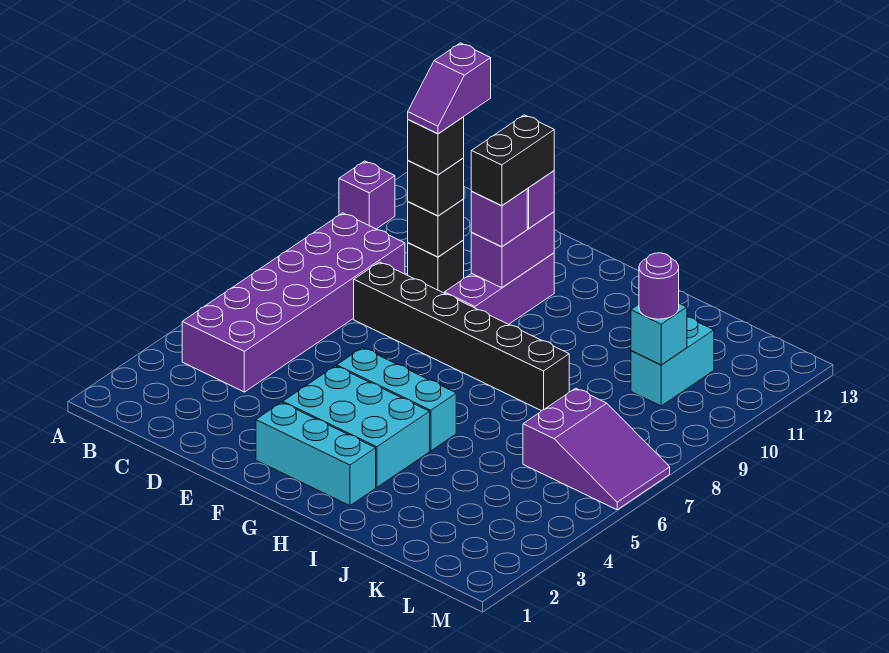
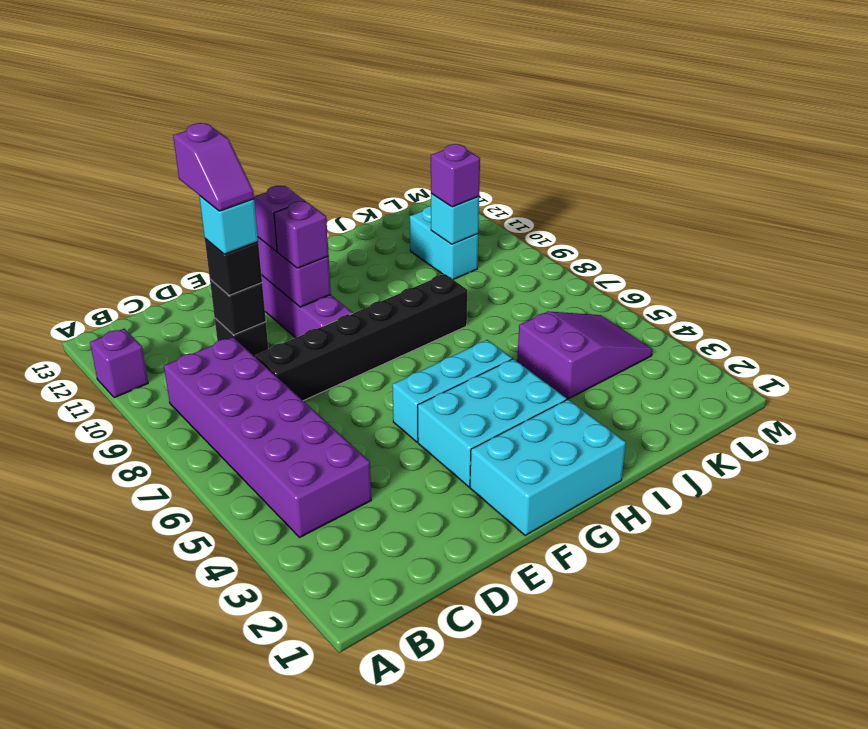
black 1x1 brick [408,117,464,175] -> cyan 1x1 brick [199,196,258,254]
cyan 1x3 brick [256,402,376,506] -> cyan 2x3 brick [470,399,626,535]
black 1x2 brick [471,115,554,206] -> none
purple 2x3 slope [523,388,670,510] -> purple 2x3 slope moved to [517,311,652,399]
purple 1x1 round brick [639,253,679,319] -> purple 1x1 brick [431,144,480,207]

